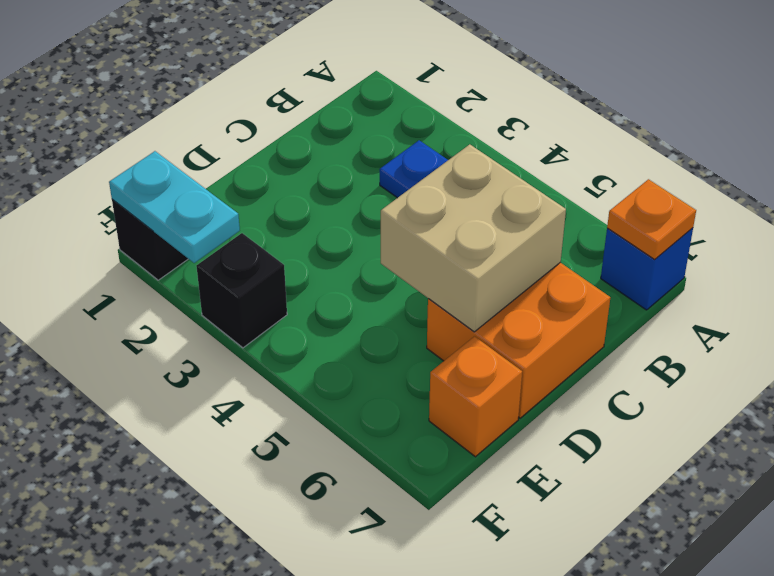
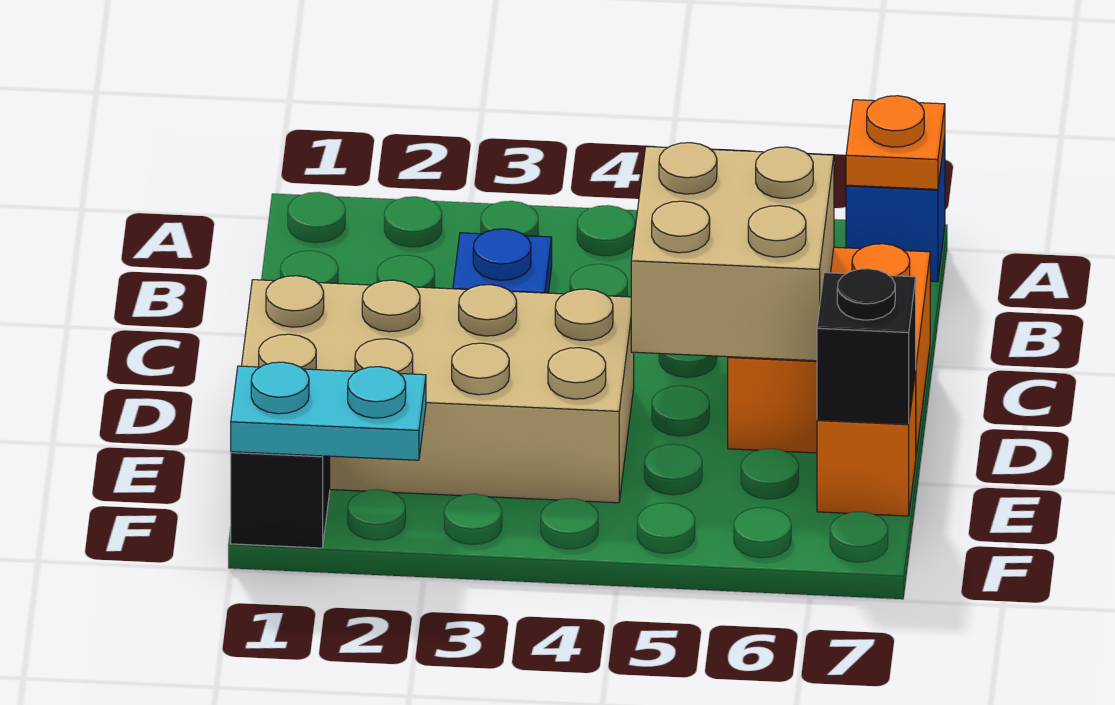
none -> tan 2x4 brick [242,276,634,503]
black 1x1 brick [196,233,287,348] -> black 1x1 brick moved to [817,269,916,424]

